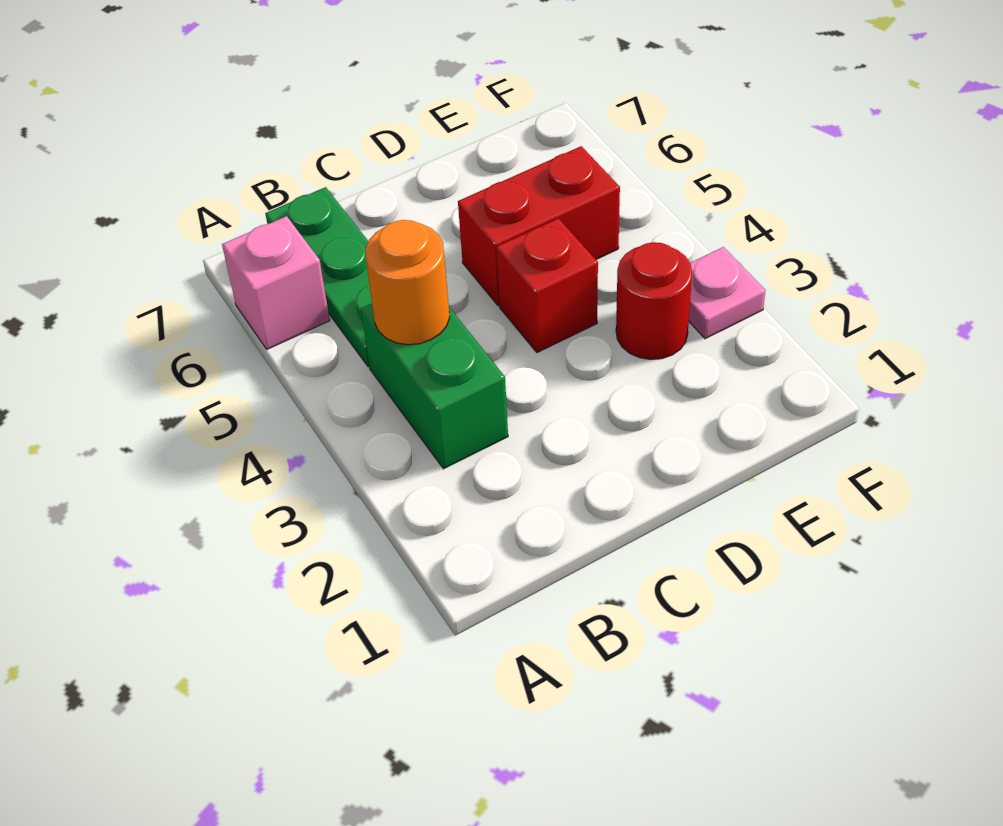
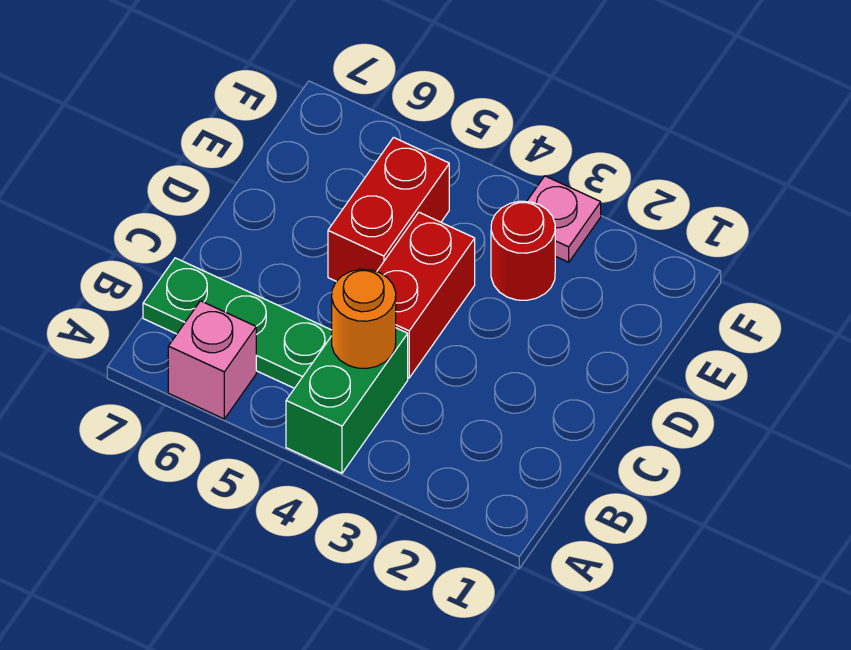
green 1x2 brick [361,304,508,469] -> green 1x2 brick turned to [286,328,408,473]
red 1x1 brick [496,218,598,353] -> red 1x2 brick [377,212,475,378]

